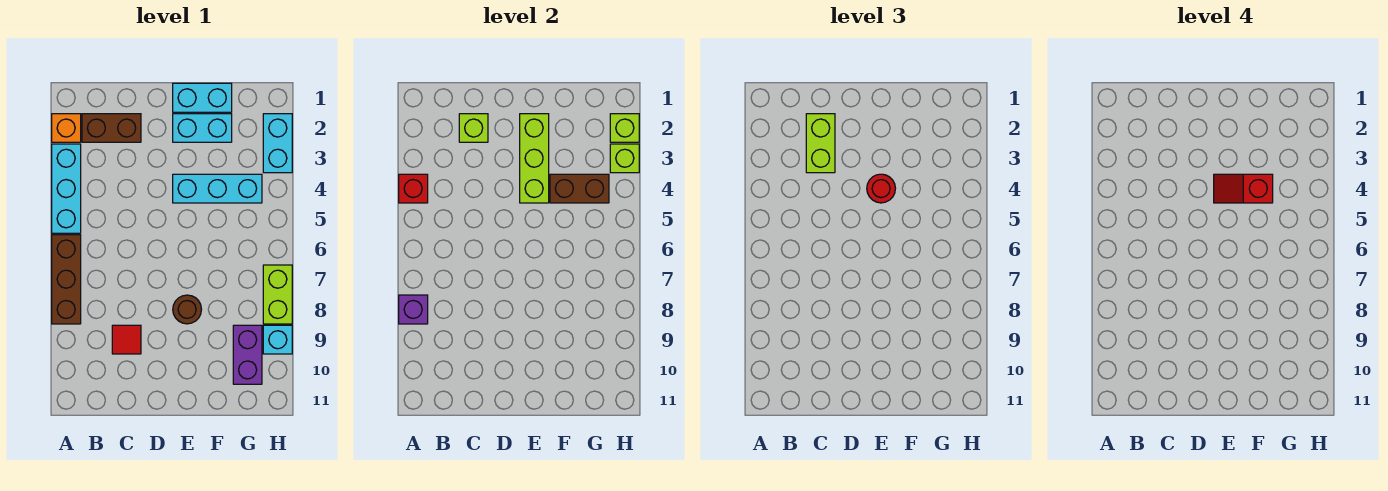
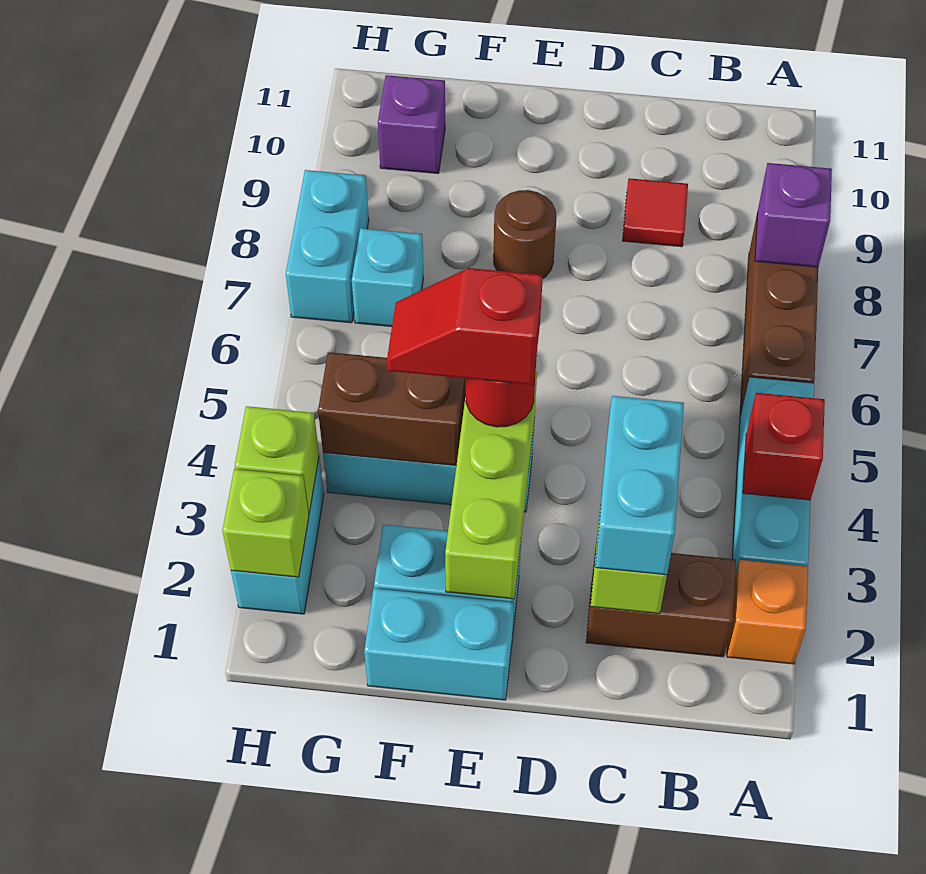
lime 1x2 brick [806,114,835,173] -> cyan 1x2 brick [595,396,684,575]
red 1x2 slope [1214,174,1273,203] -> red 1x2 slope turned to [387,268,543,385]
purple 1x2 brick [233,325,262,384] -> purple 1x1 brick [378,75,445,173]
lime 1x2 brick [263,265,292,324] -> cyan 1x2 brick [286,170,369,323]
cyan 1x1 brick [263,325,292,354] -> cyan 1x1 brick moved to [352,228,423,327]

